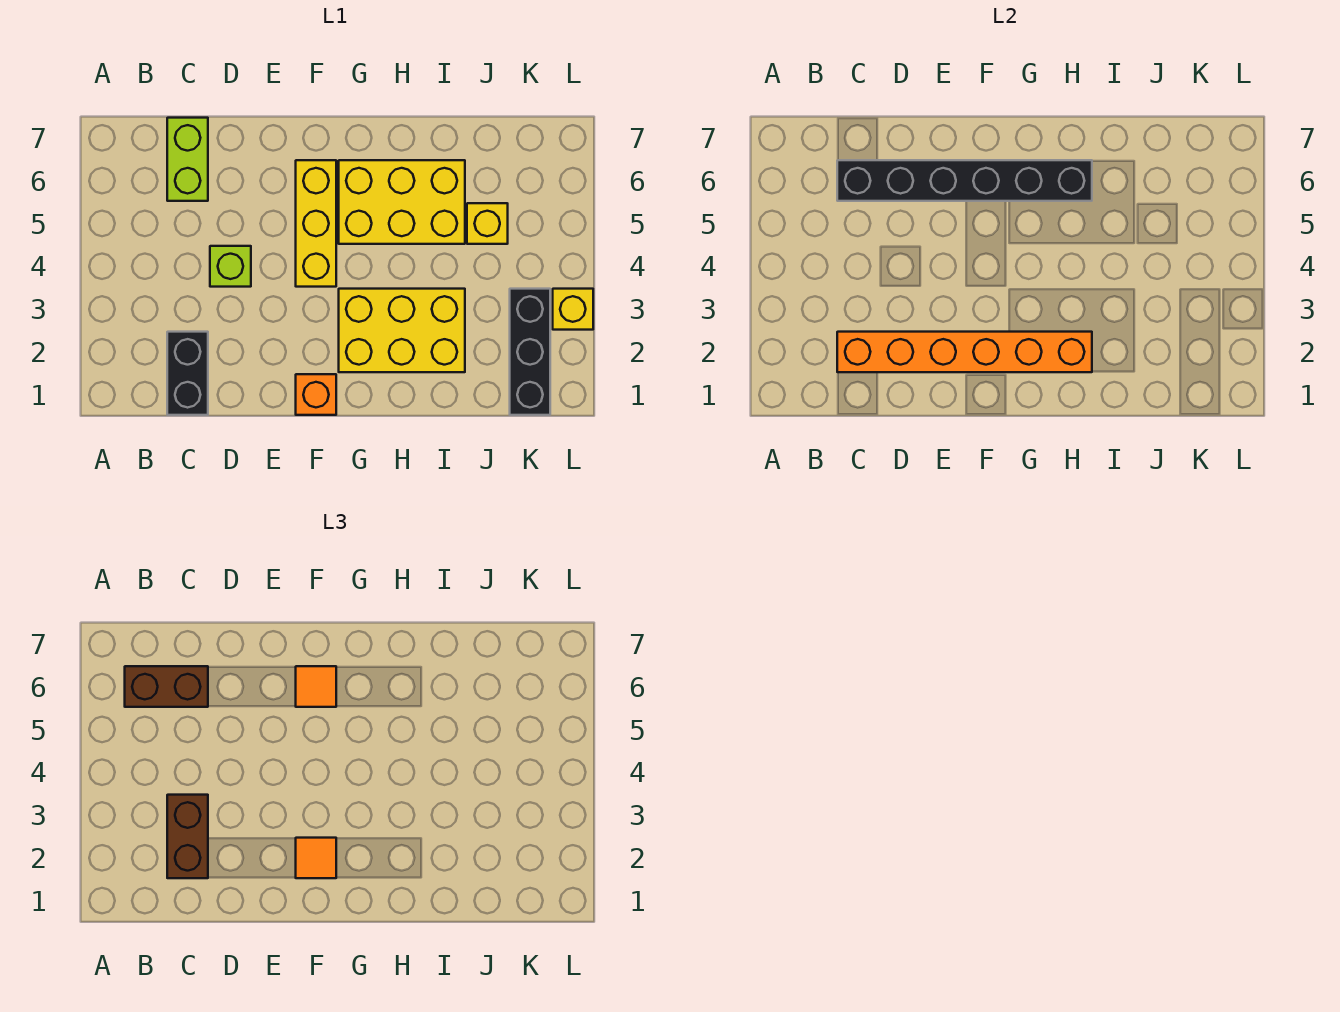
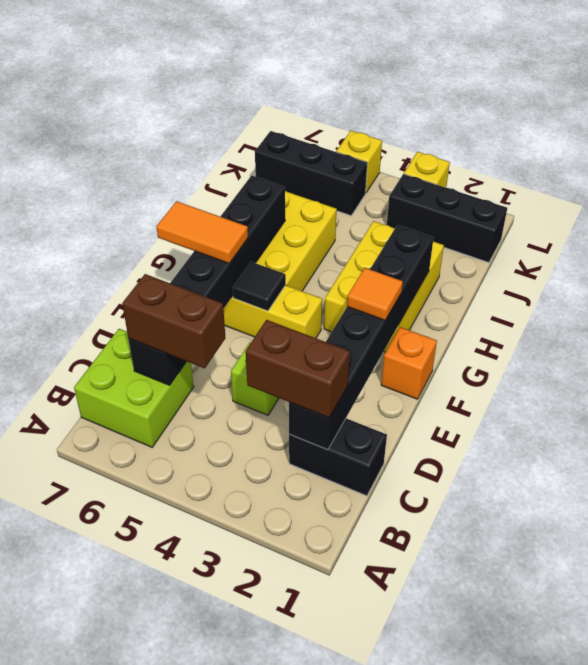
brown 1x2 brick [125,666,208,707] -> brown 1x2 brick turned to [122,274,225,368]
orange 1x6 brick [837,332,1092,372] -> black 1x6 brick [289,225,434,450]
lime 1x2 brick [167,118,208,201] -> lime 2x2 brick [74,329,194,447]
none -> black 1x1 tile [233,262,286,311]
orange 1x1 tile [296,666,336,707] -> orange 1x2 tile [157,201,248,263]
yellow 1x1 brick [467,203,508,244] -> yellow 1x1 brick moved to [336,131,382,193]
none -> black 1x3 brick [255,131,367,216]

